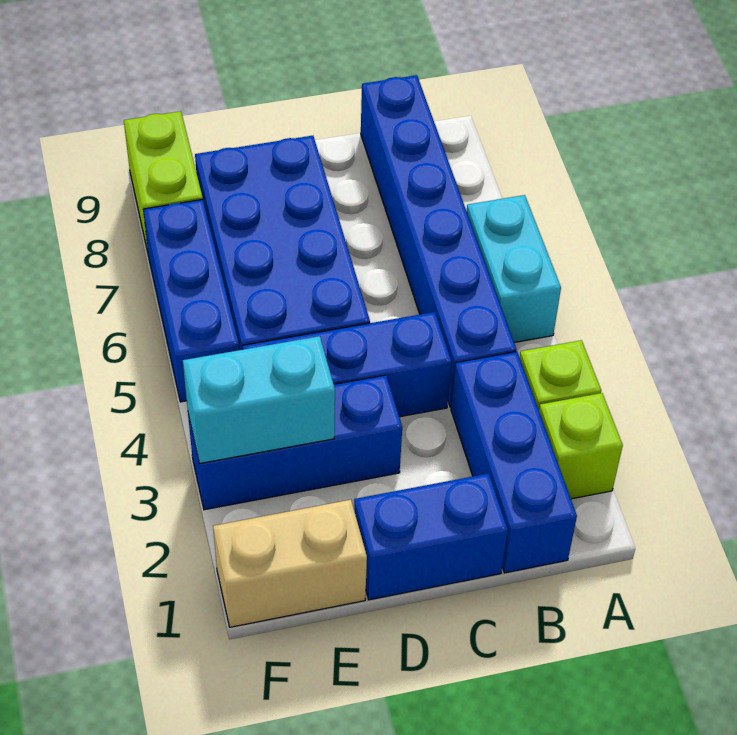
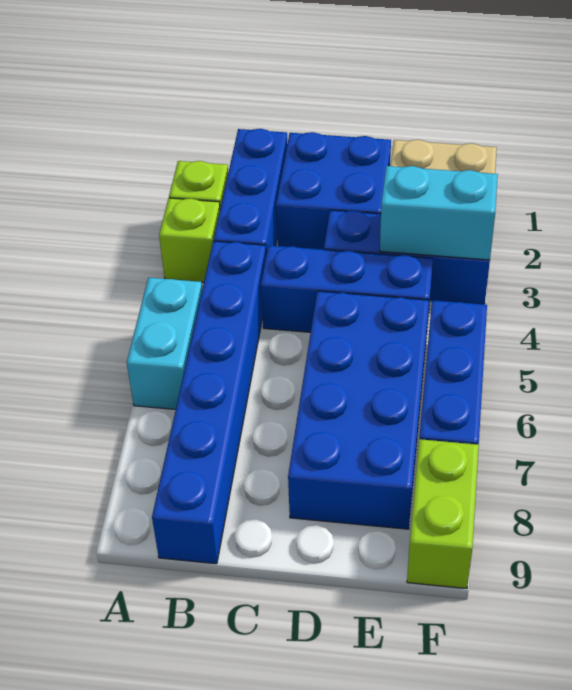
blue 1x2 brick [354,474,508,600] -> blue 2x2 brick [276,132,391,250]

